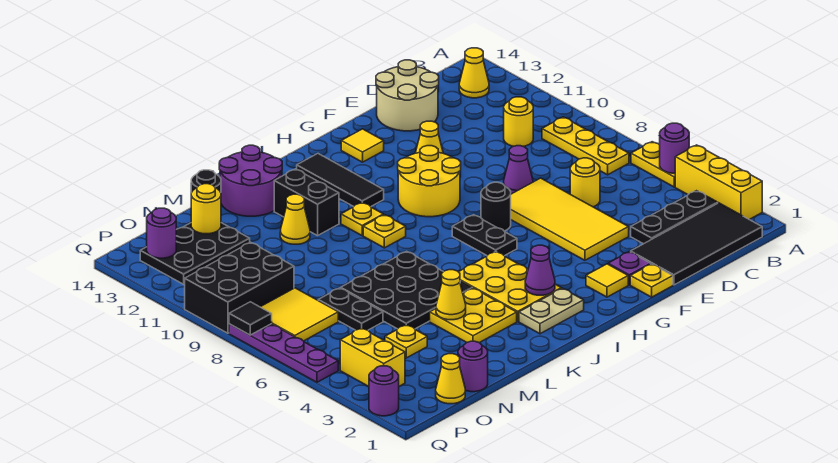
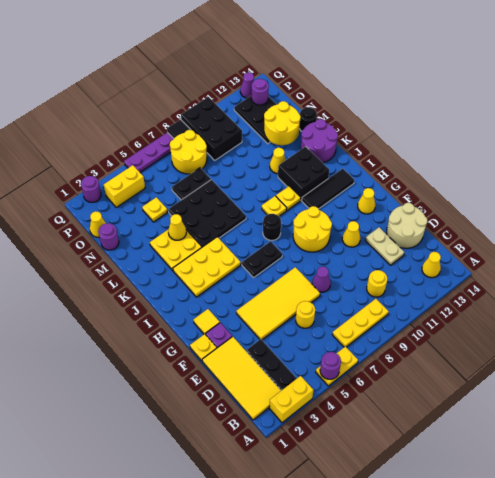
yellow 1x3 brick [675,145,762,220] -> yellow 1x2 brick [269,376,313,423]
black 2x4 tile [631,203,762,285] -> yellow 2x4 tile [202,337,281,420]
black 1x1 round brick [481,182,511,231] -> black 1x1 round brick moved to [263,214,281,240]
yellow 1x1 tile [341,129,384,162] -> yellow 1x1 cone [358,188,375,214]
tan 1x2 plate [519,288,584,334] -> tan 1x2 plate moved to [365,227,404,265]
purple 1x1 cone [525,245,555,295] -> purple 1x1 cone moved to [240,73,254,98]
black 1x2 brick [274,169,339,236] -> black 2x2 brick [278,146,329,200]
yellow 1x1 round brick [191,184,221,234] -> yellow 2x2 round brick [264,101,301,145]
yellow 2x2 tile [261,288,338,341] -> yellow 2x2 round brick [170,130,207,174]

